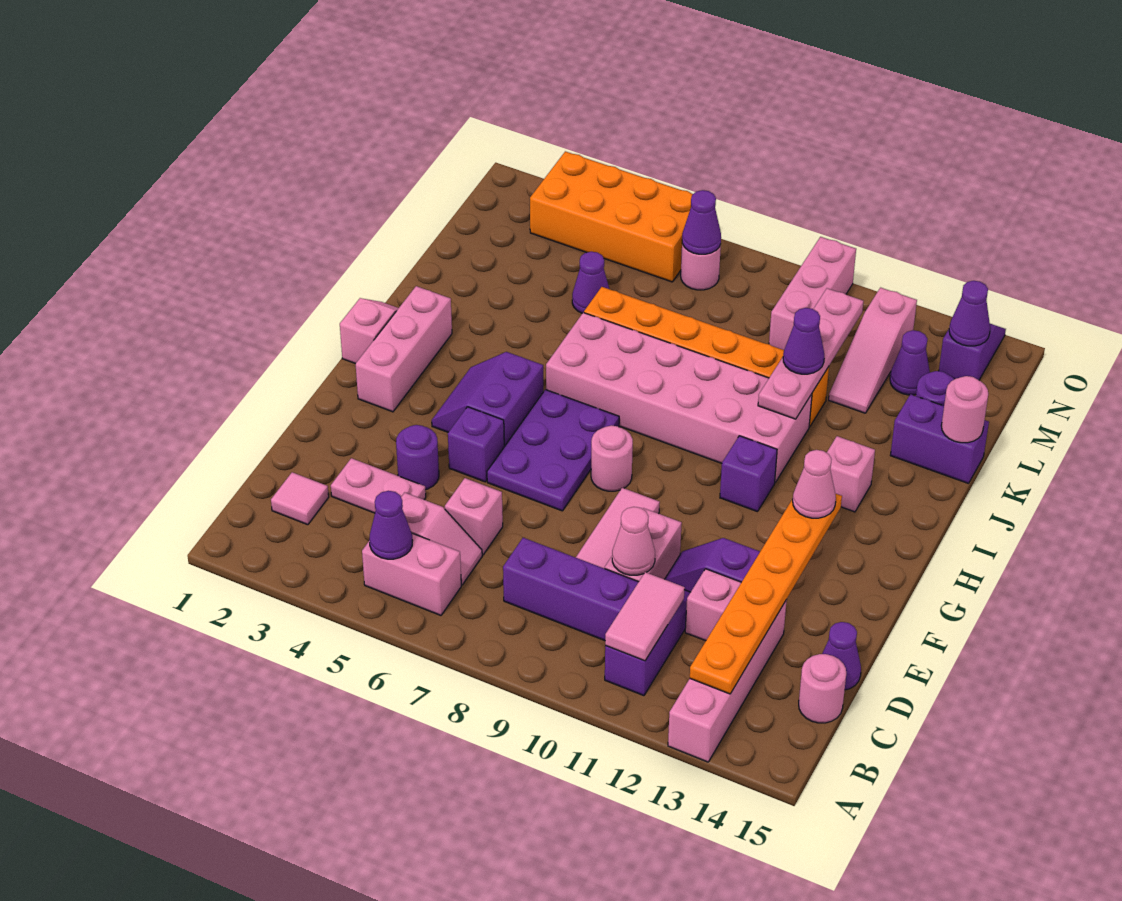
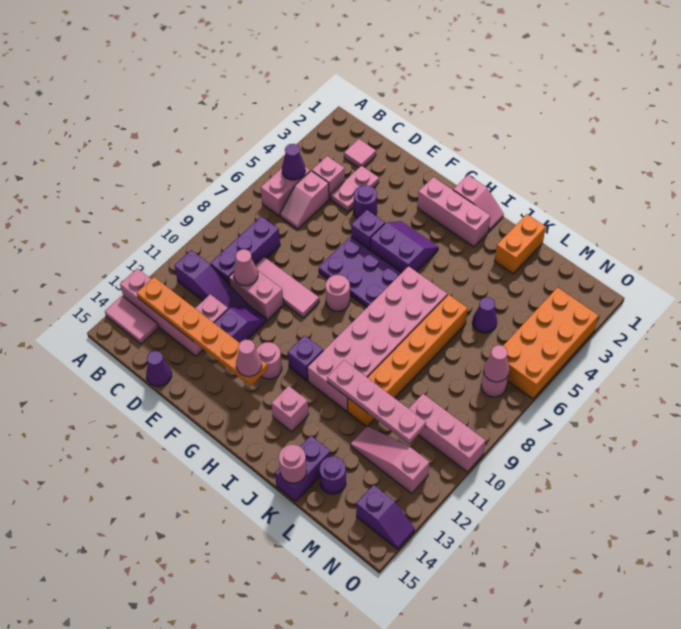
pink 1x2 tile [605,572,685,661] -> pink 1x2 tile moved to [105,296,158,344]
pink 1x1 round brick [799,654,846,723] -> pink 1x1 round brick moved to [256,342,282,379]
pink 1x1 brick [445,478,503,555] -> pink 1x1 brick moved to [312,156,345,199]
none -> orange 1x2 brick [494,214,546,274]
purple 1x1 cone [783,308,824,374] -> none
purple 1x1 cone [890,330,930,395] -> none
purple 1x1 cone [682,190,721,254] -> pink 1x1 cone [484,345,509,382]
purple 1x1 cone [949,281,990,346] -> none

